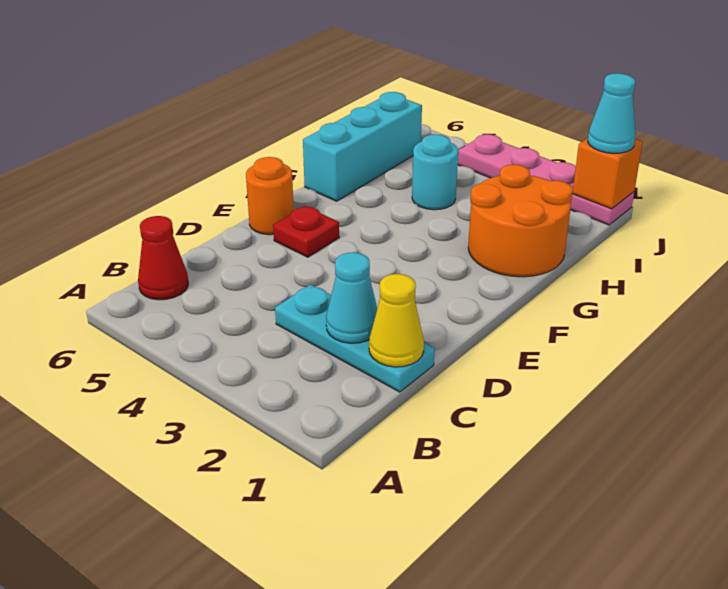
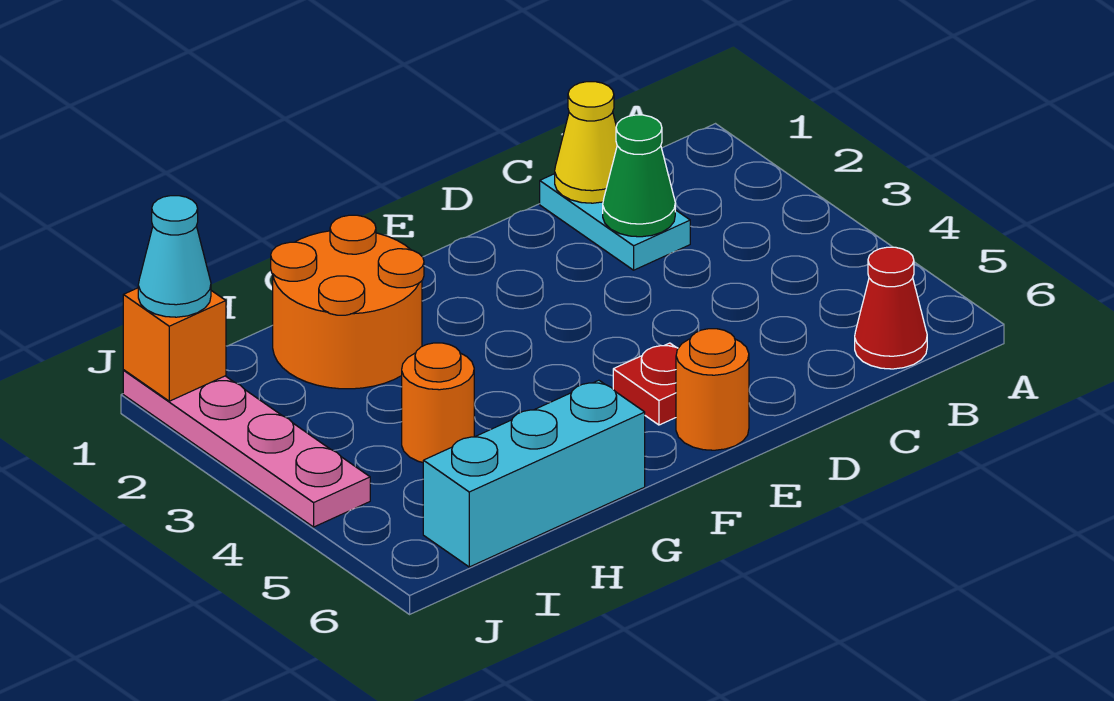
cyan 1x3 plate [275,285,435,392] -> cyan 1x2 plate [540,174,690,270]
cyan 1x1 cone [326,252,377,343] -> green 1x1 cone [603,115,675,237]
cyan 1x1 round brick [412,134,458,210] -> orange 1x1 round brick [402,343,474,462]

